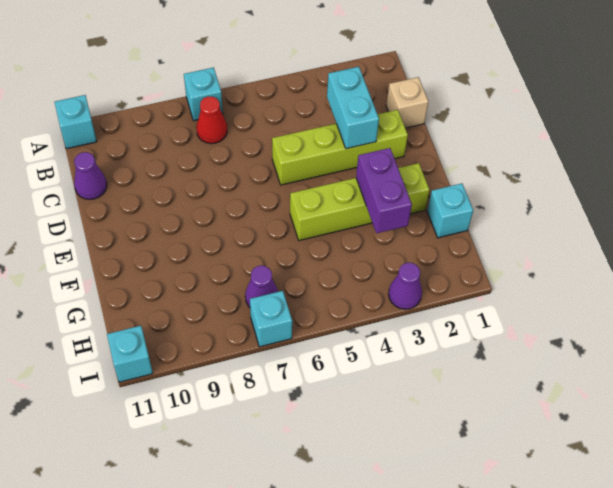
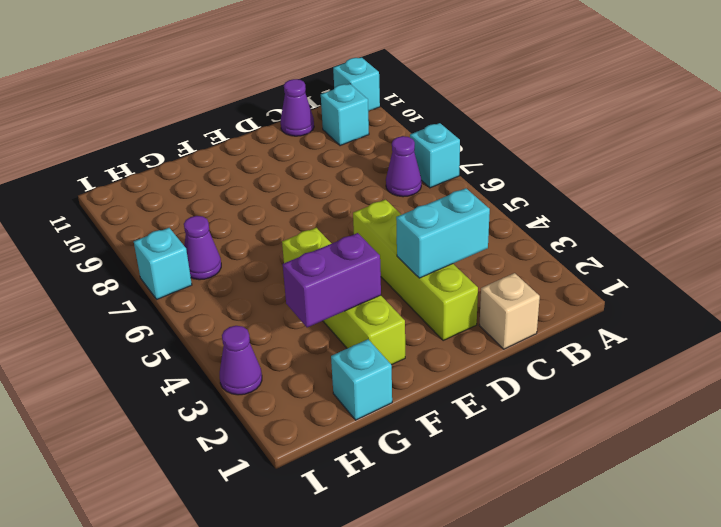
red 1x1 cone [196,97,227,144] -> purple 1x1 cone [386,136,421,197]
cyan 1x1 brick [107,326,153,382] -> cyan 1x1 brick moved to [321,84,369,146]

